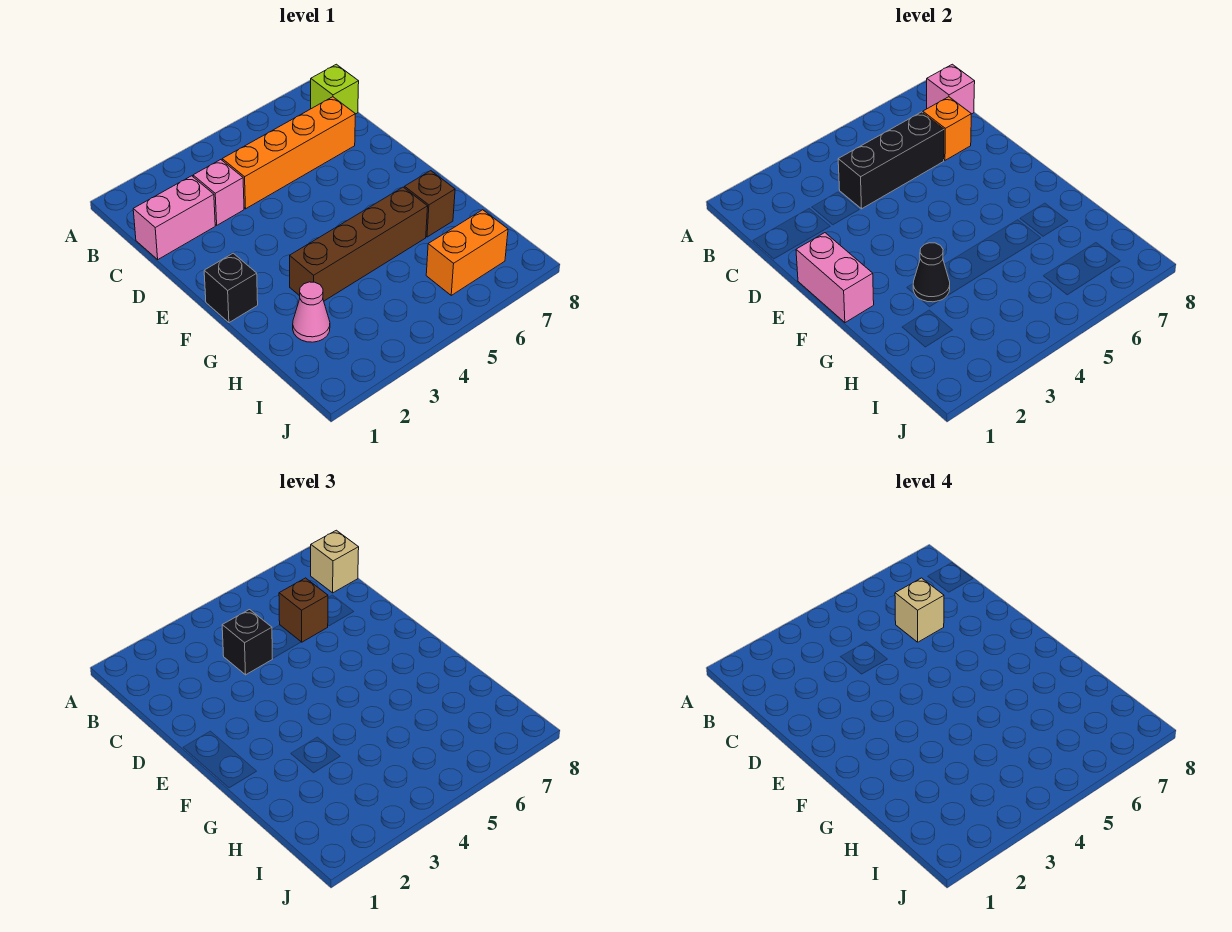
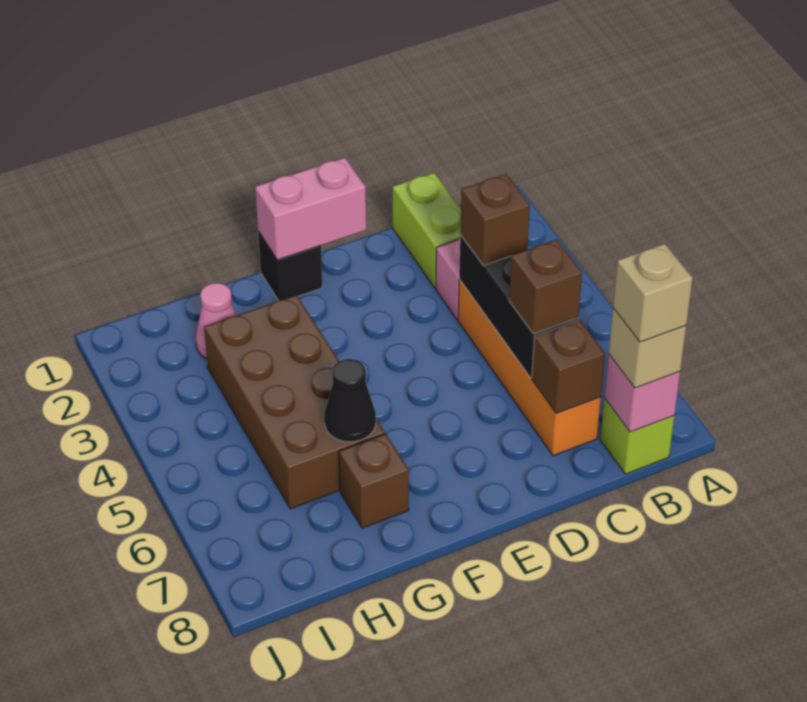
pink 1x2 brick [133,176,215,259] -> lime 1x2 brick [393,173,461,288]
black 1x1 brick [222,610,273,675] -> brown 1x1 brick [460,174,530,265]
tan 1x1 brick [895,578,944,642] -> tan 1x1 brick moved to [613,244,693,342]
orange 1x1 brick [923,97,971,160] -> brown 1x1 brick [532,320,605,413]
brown 1x4 brick [290,187,428,301] -> brown 2x4 brick [204,295,385,509]
black 1x1 cone [913,243,950,302] -> black 1x1 cone moved to [324,359,376,442]
orange 1x2 brick [426,210,508,295] -> none

